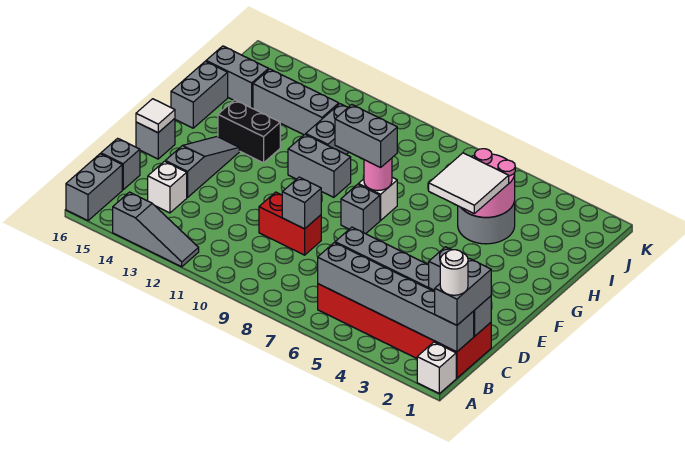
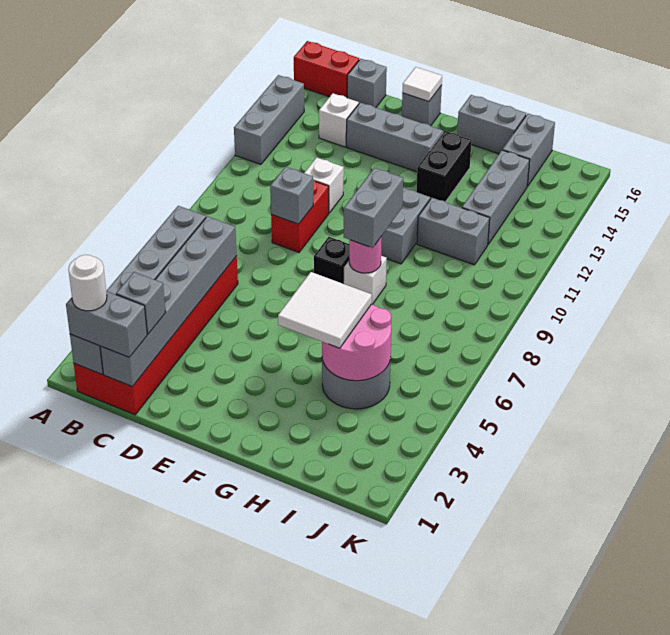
white 1x1 brick [417,342,456,393] -> white 1x1 brick moved to [305,158,344,213]
grey 1x3 slope [113,192,199,267] -> grey 1x3 brick [234,75,304,164]
grey 1x2 brick [66,154,122,221] -> red 1x2 brick [294,41,359,98]
grey 1x3 slope [165,137,239,197] -> grey 1x3 brick [346,103,443,172]
grey 1x1 brick [341,184,380,234] -> black 1x1 brick [314,237,349,283]

